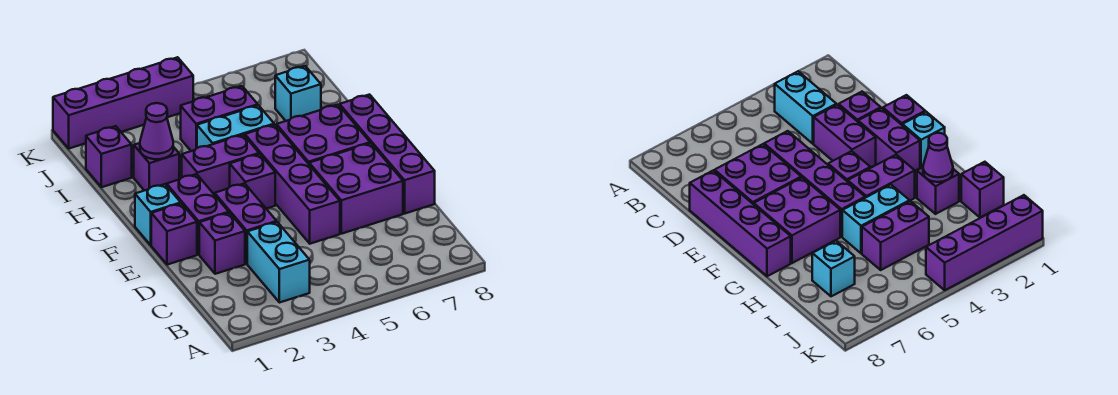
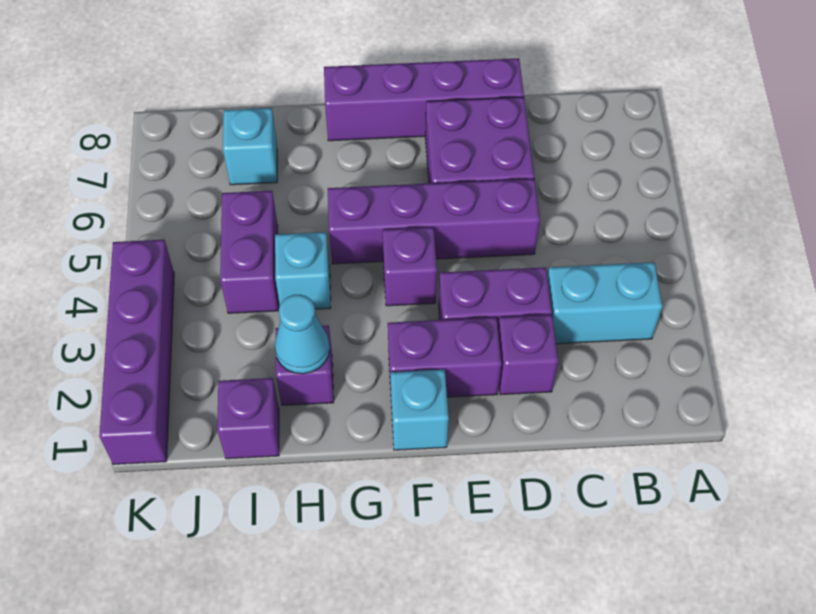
purple 1x1 brick [151,203,197,265] -> none
purple 2x2 brick [277,105,370,164] -> none
purple 1x2 brick [182,135,259,195] -> none
purple 1x1 cone [140,103,173,159] -> cyan 1x1 cone [275,295,330,374]
cyan 1x2 brick [197,105,274,148] -> cyan 1x1 brick [275,232,331,309]

